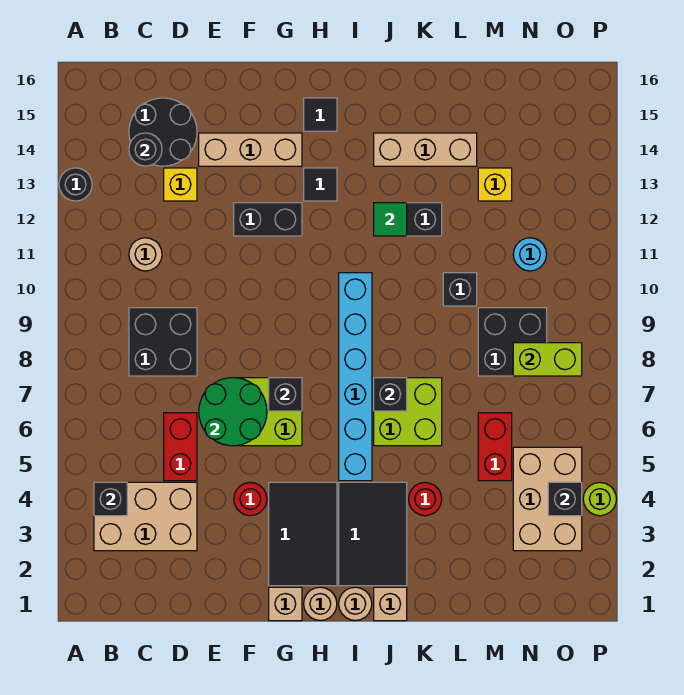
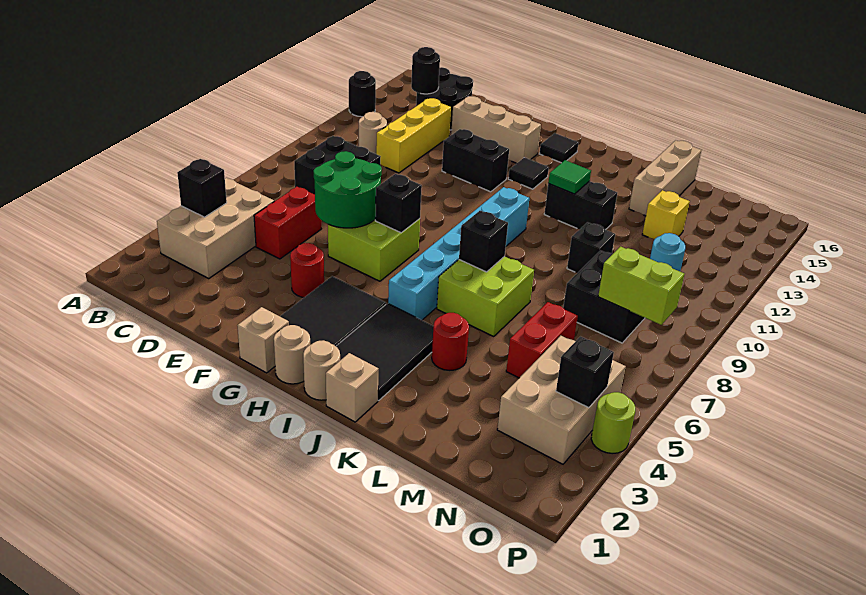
tan 2x3 brick [94,482,197,551] -> tan 2x3 brick turned to [157,178,274,278]
yellow 1x1 brick [164,168,197,201] -> yellow 1x3 brick [376,98,451,173]
tan 1x3 brick [374,133,477,166] -> tan 1x3 brick turned to [629,140,702,216]

